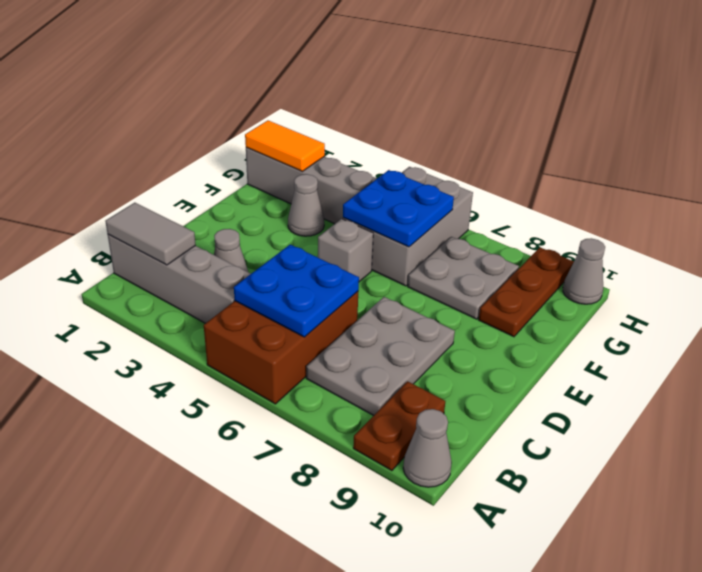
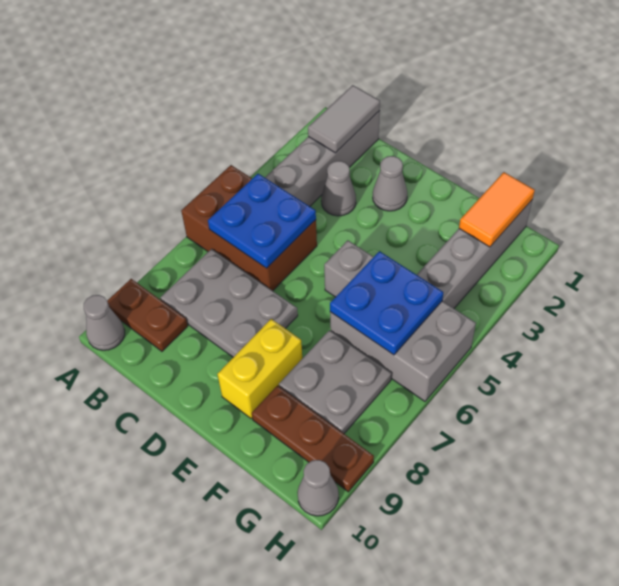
none -> yellow 1x2 brick [217,319,302,418]
grey 1x1 cone [288,174,324,236] -> grey 1x1 cone moved to [373,156,407,211]

